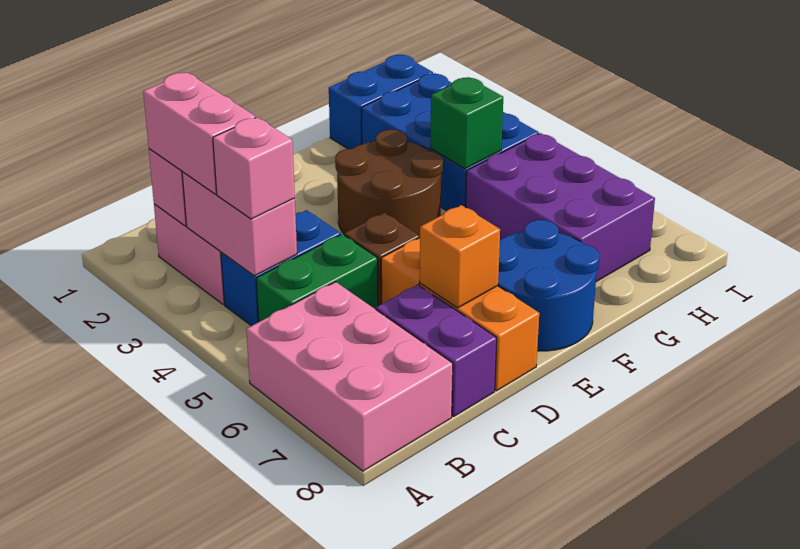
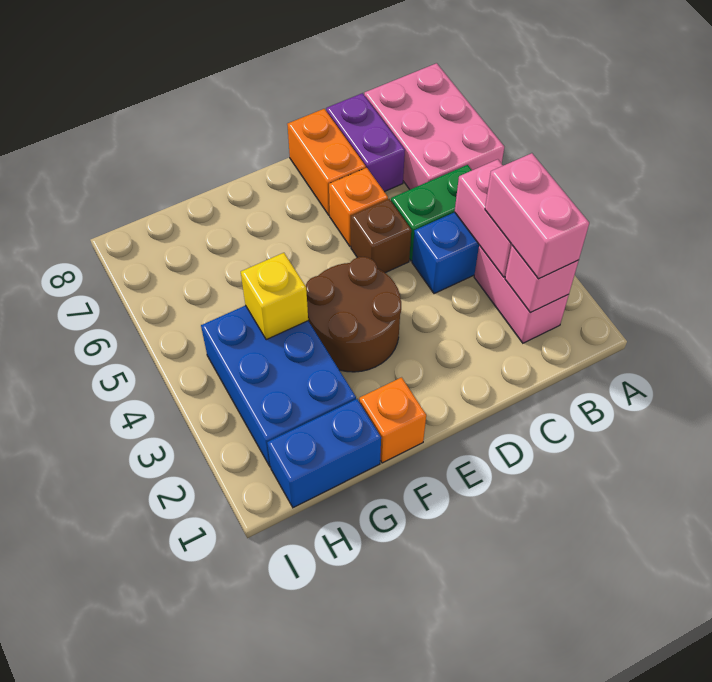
pink 1x1 brick [213,117,295,219] -> none
orange 1x1 brick [420,205,500,308] -> orange 1x1 brick moved to [359,377,426,463]
blue 2x2 round brick [498,220,600,351] -> none
green 1x1 brick [430,77,503,169] -> yellow 1x1 brick [241,253,308,340]
purple 2x3 brick [466,133,655,282] -> none

